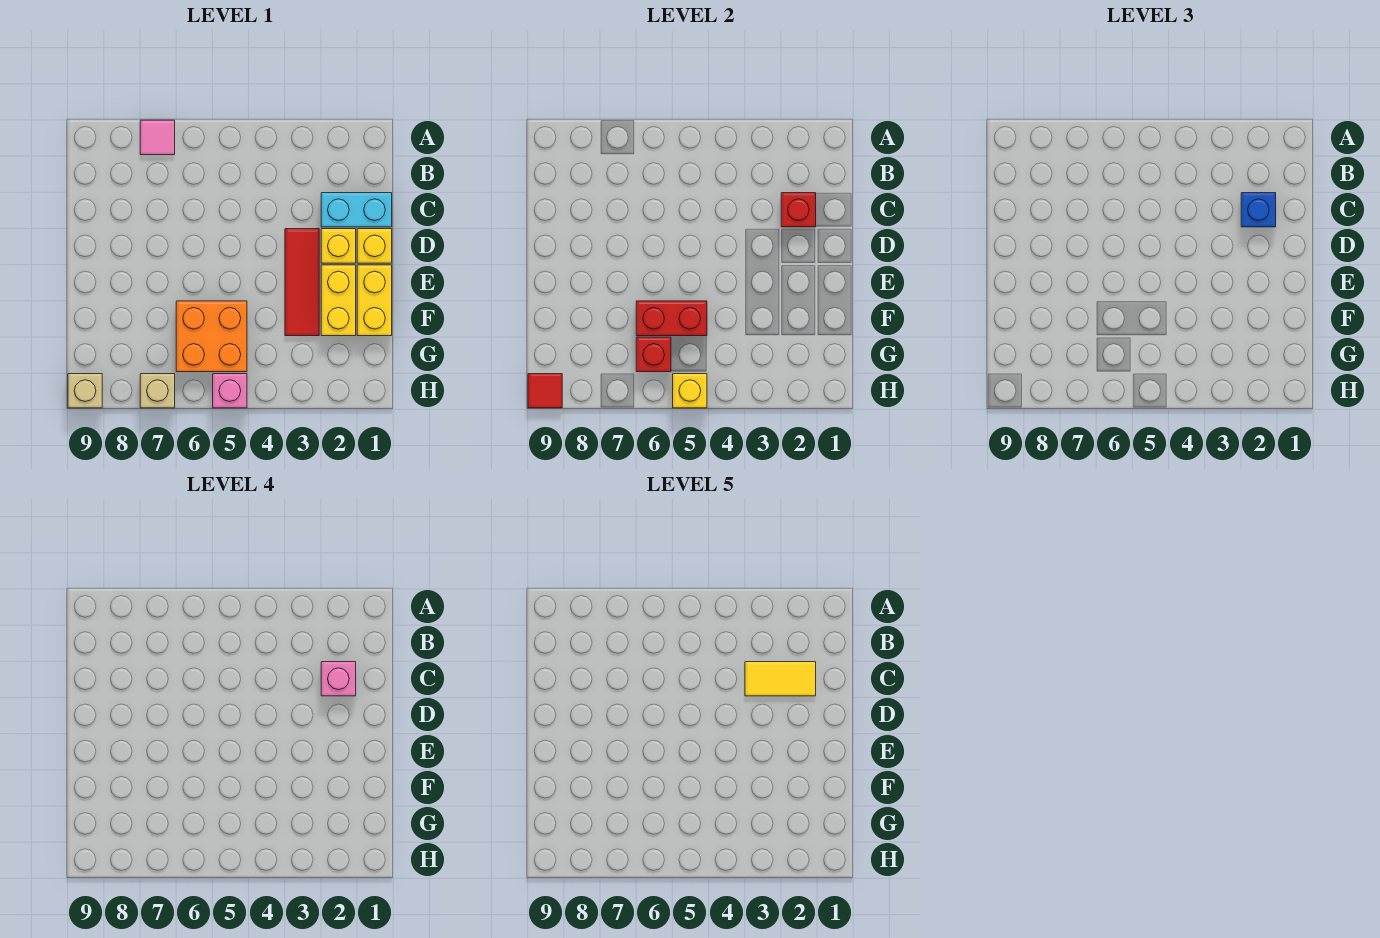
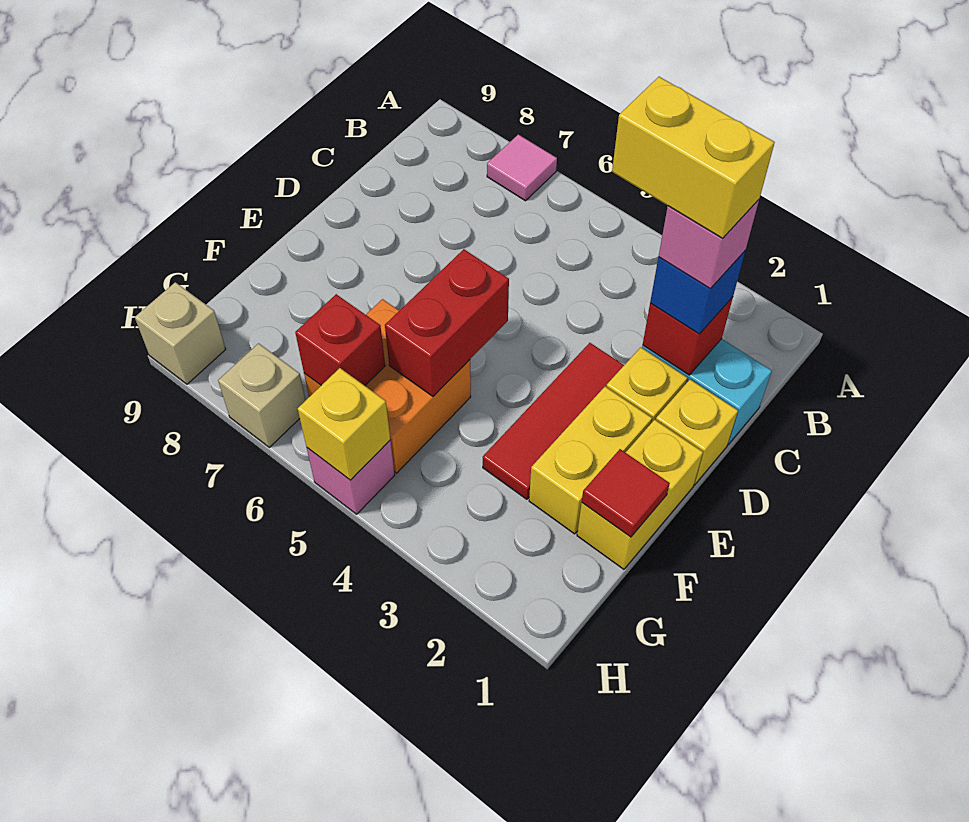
yellow 1x2 tile [745,662,816,696] -> yellow 1x2 brick [612,77,775,238]
red 1x2 brick [636,301,707,336] -> red 1x2 brick turned to [385,249,509,396]
red 1x1 tile [528,374,562,408] -> red 1x1 tile moved to [582,449,670,537]

